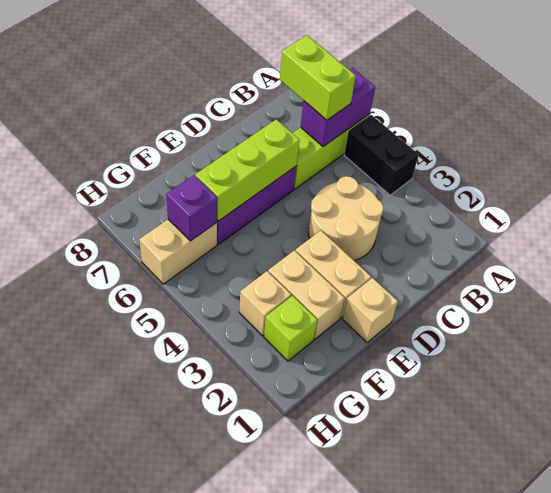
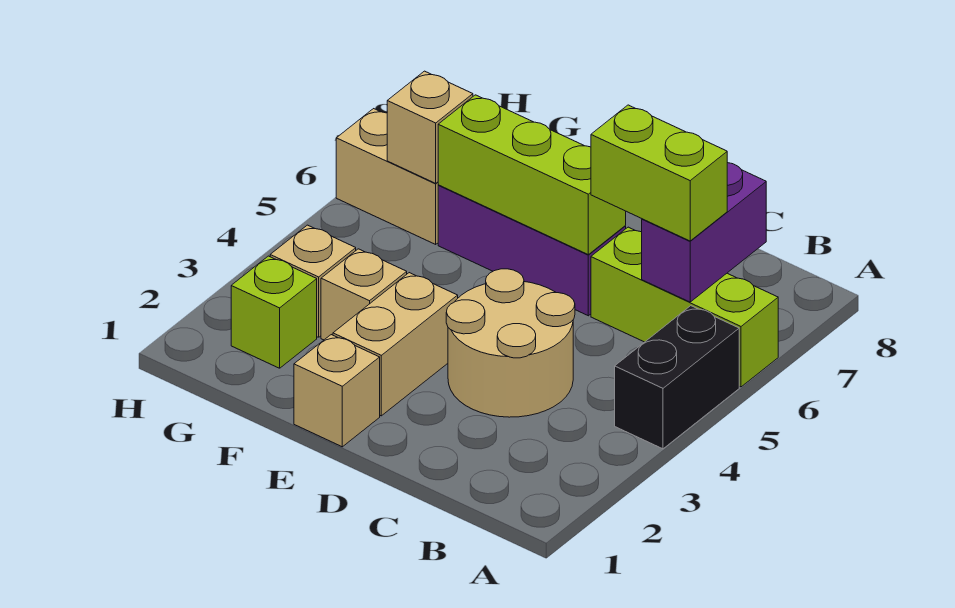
purple 1x2 brick [301,68,375,147] -> purple 1x2 brick turned to [642,163,766,302]
lime 1x2 brick [280,35,356,120] -> lime 1x2 brick turned to [591,105,727,241]
tan 1x2 brick [268,250,345,339] -> tan 1x1 brick [321,249,407,340]
purple 1x1 brick [166,175,217,241] -> tan 1x1 brick [387,71,473,183]

